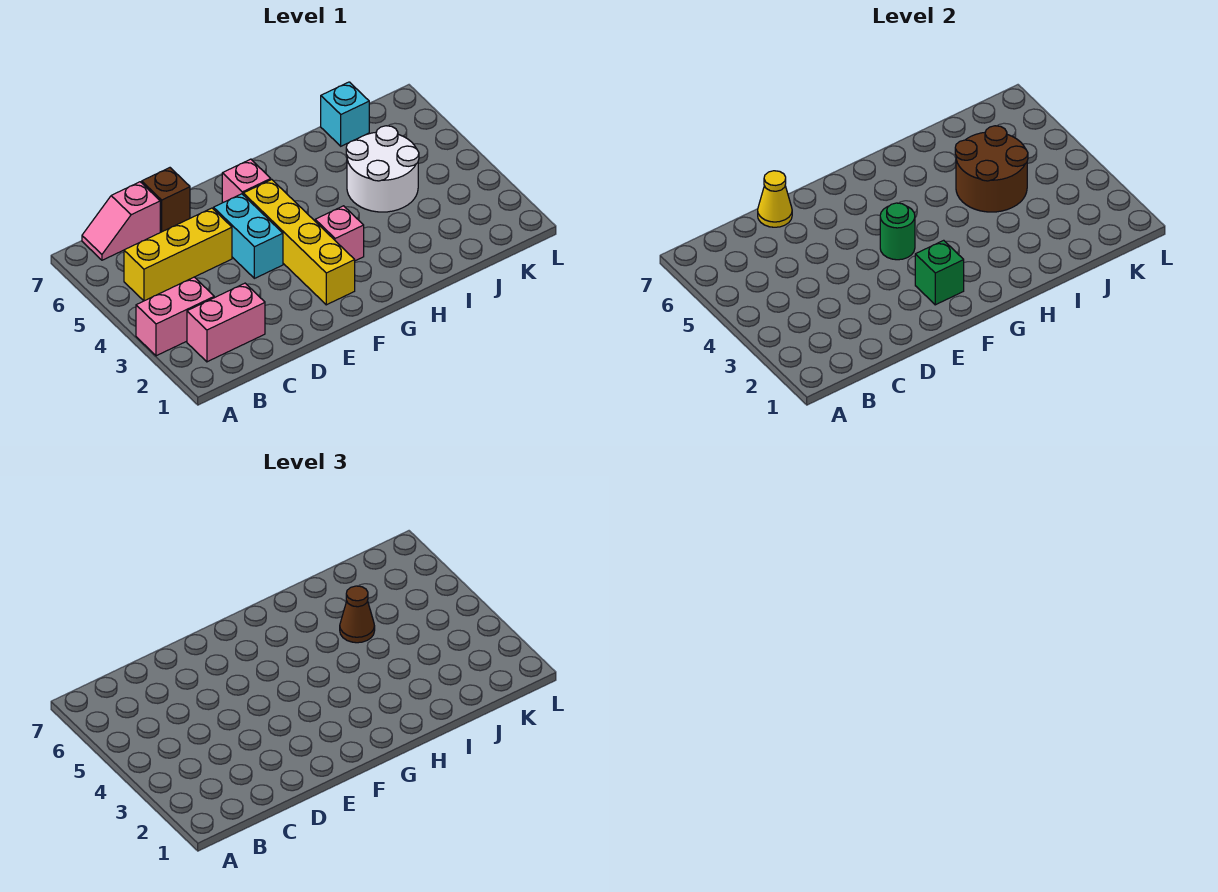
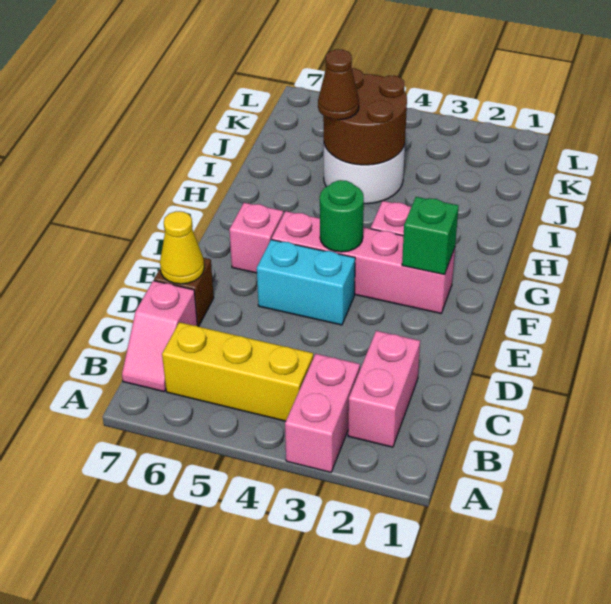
yellow 1x3 brick [124,208,232,301] -> yellow 1x3 brick turned to [162,322,313,421]
yellow 1x4 brick [243,180,355,305] -> pink 1x4 brick [272,211,455,313]
cyan 1x1 brick [321,82,369,146] -> none

